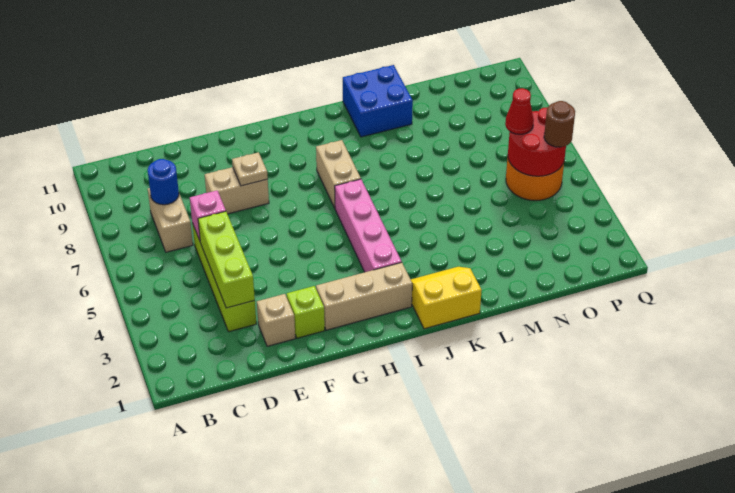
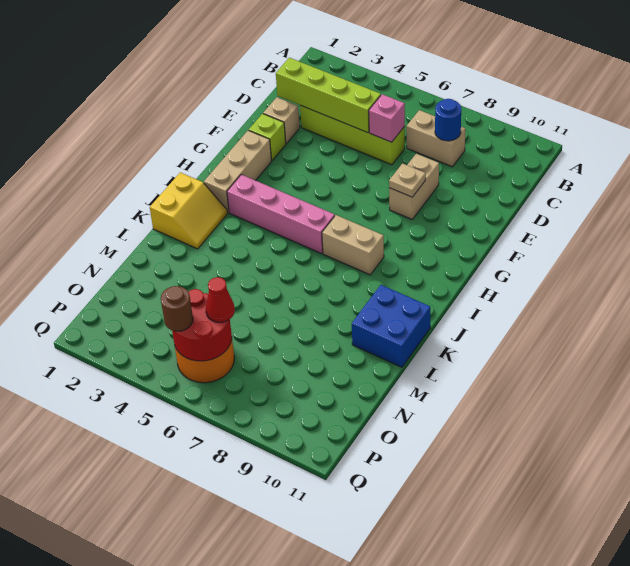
lime 1x3 brick [198,211,255,308] -> lime 1x4 brick [276,58,381,133]

